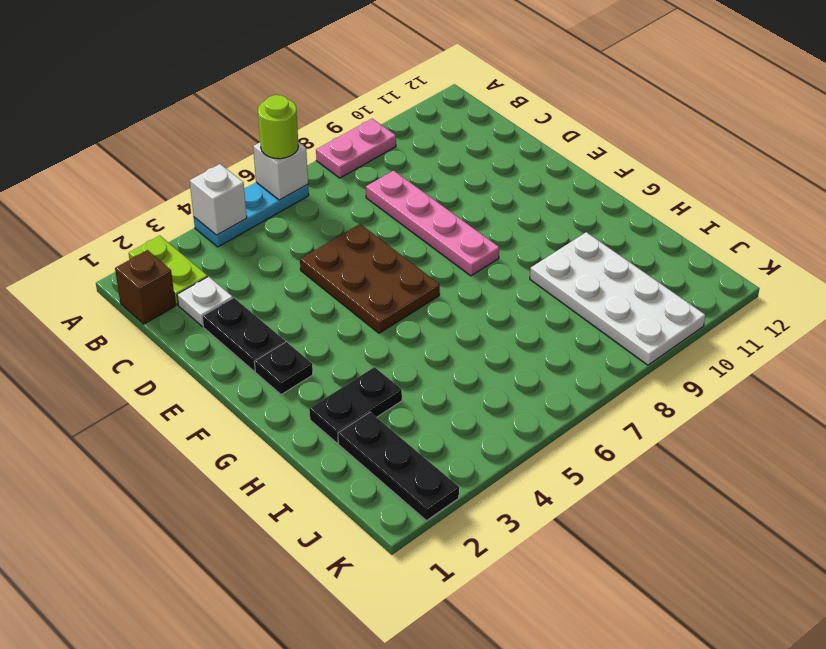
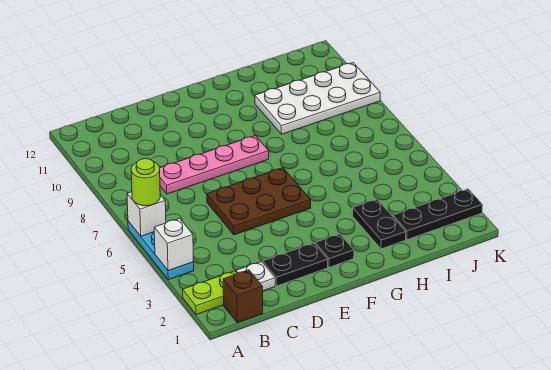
pink 1x2 plate [316,119,396,178] -> none

